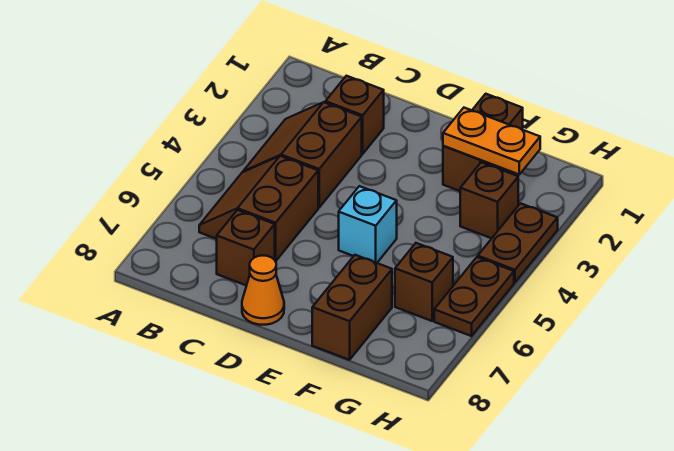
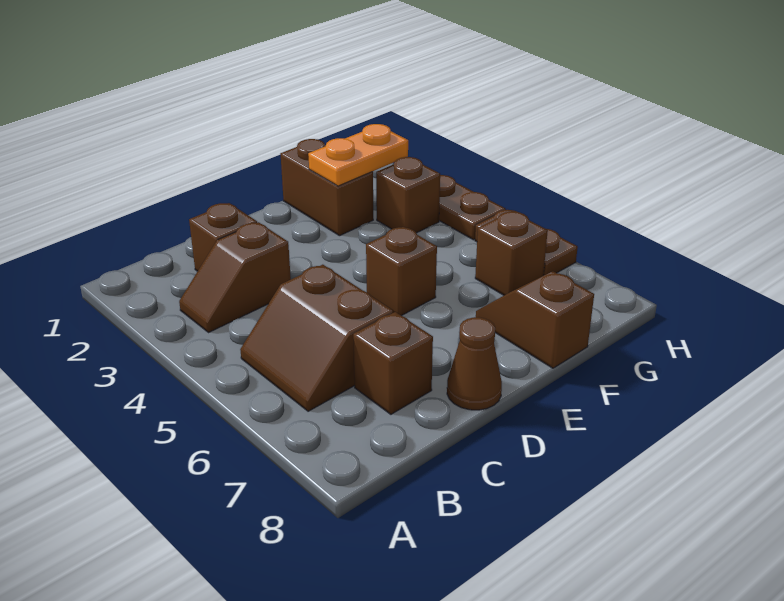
brown 2x2 slope [243,102,362,208] -> brown 1x2 slope [179,222,291,332]
orange 1x1 cone [242,255,284,325] -> brown 1x1 cone [447,317,502,410]
cyan 1x1 brick [339,186,397,263] -> brown 1x1 brick [366,227,437,316]
brown 1x2 brick [312,255,392,360] -> brown 1x2 slope [476,271,594,368]

